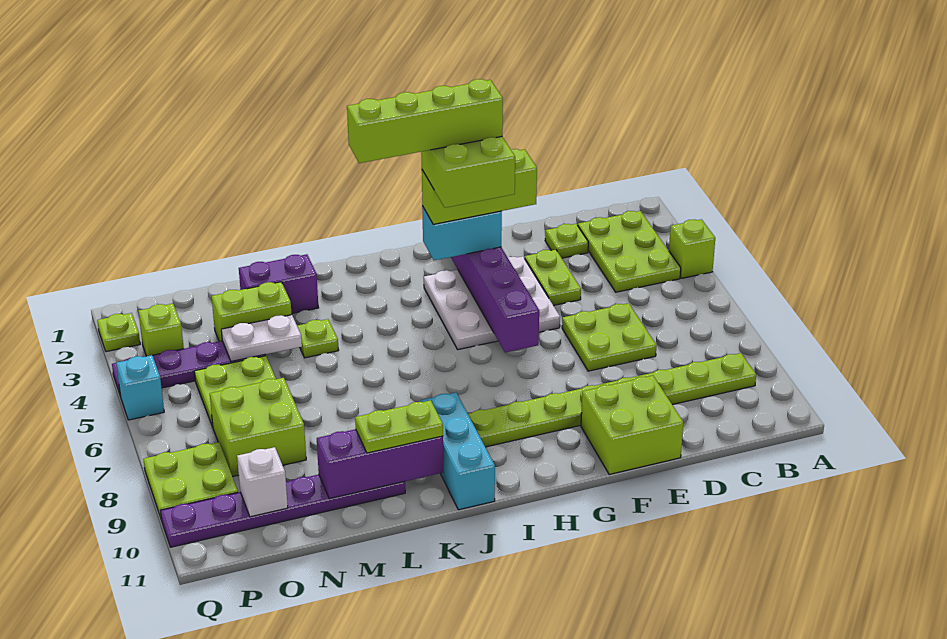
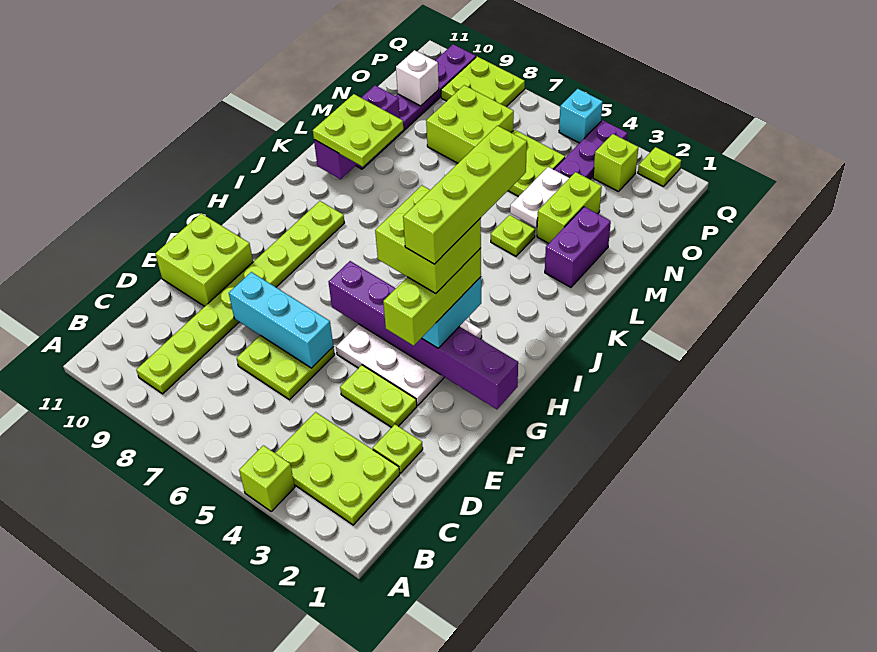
cyan 1x3 brick [421,393,495,510] -> cyan 1x3 brick moved to [229,272,334,368]
lime 1x2 plate [355,400,443,453] -> lime 2x2 plate [313,94,403,166]

